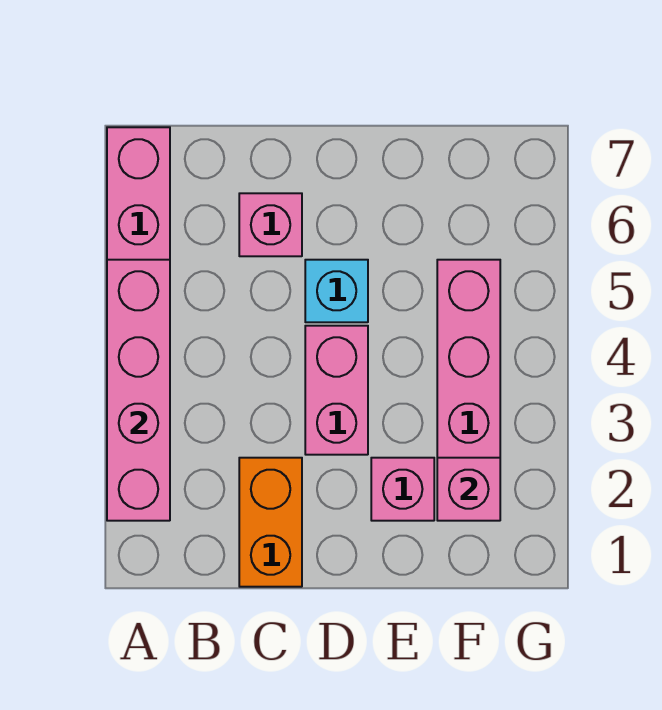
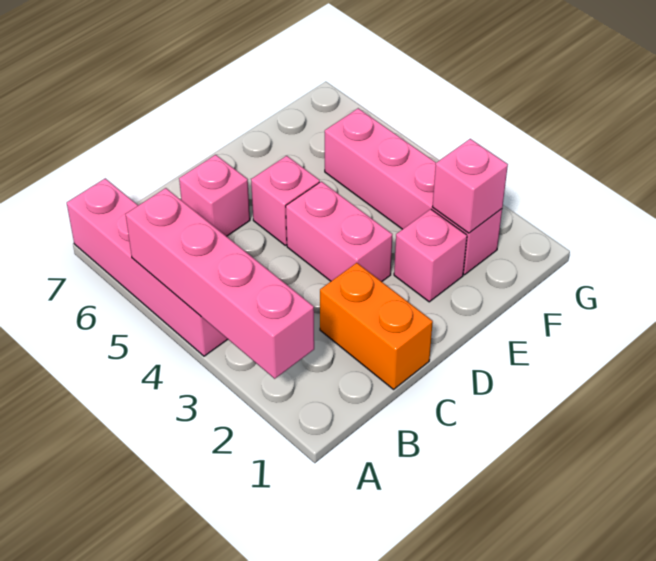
cyan 1x1 brick [305,260,368,322] -> pink 1x1 brick [251,156,320,245]

